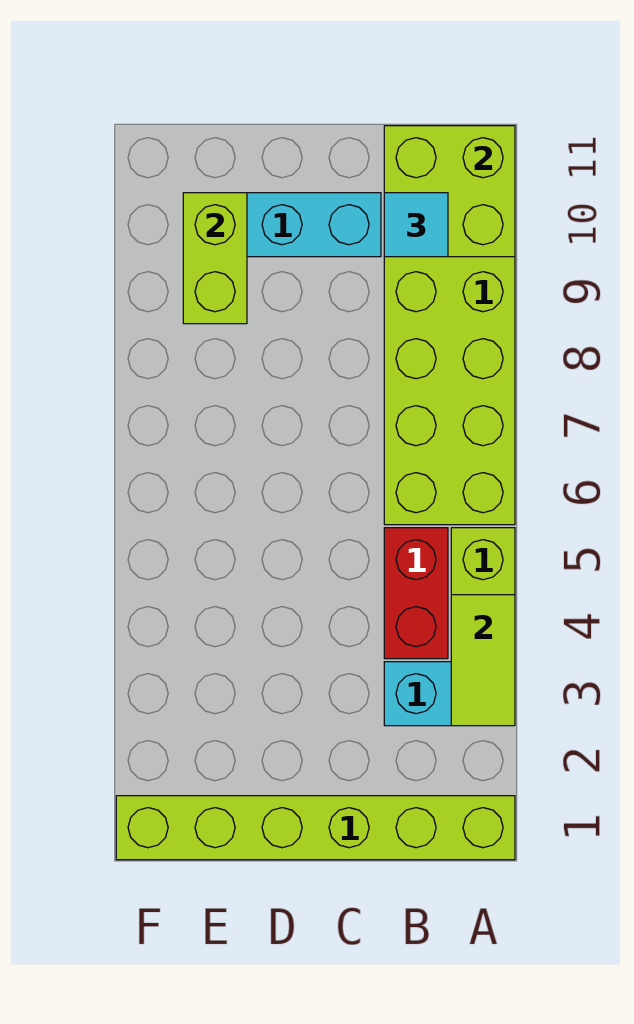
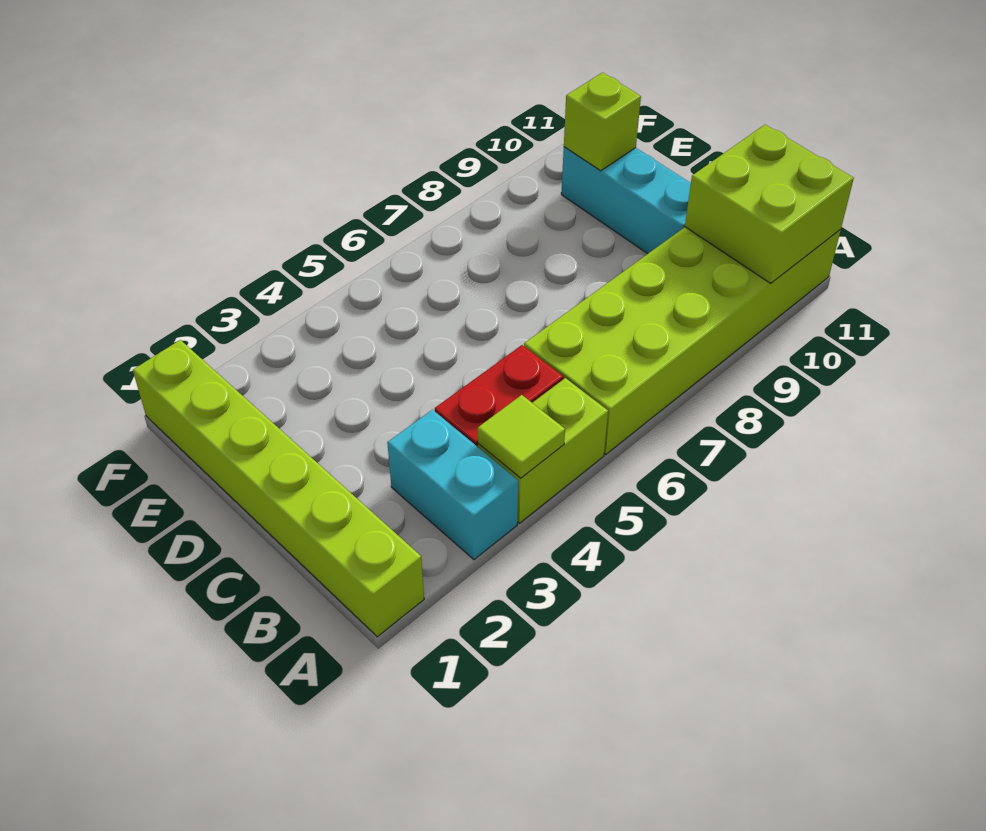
lime 1x2 tile [451,595,515,726] -> lime 1x1 tile [478,395,565,478]
cyan 1x1 tile [384,193,448,257] -> none
lime 1x2 brick [183,193,247,324] -> lime 1x1 brick [564,73,641,171]

